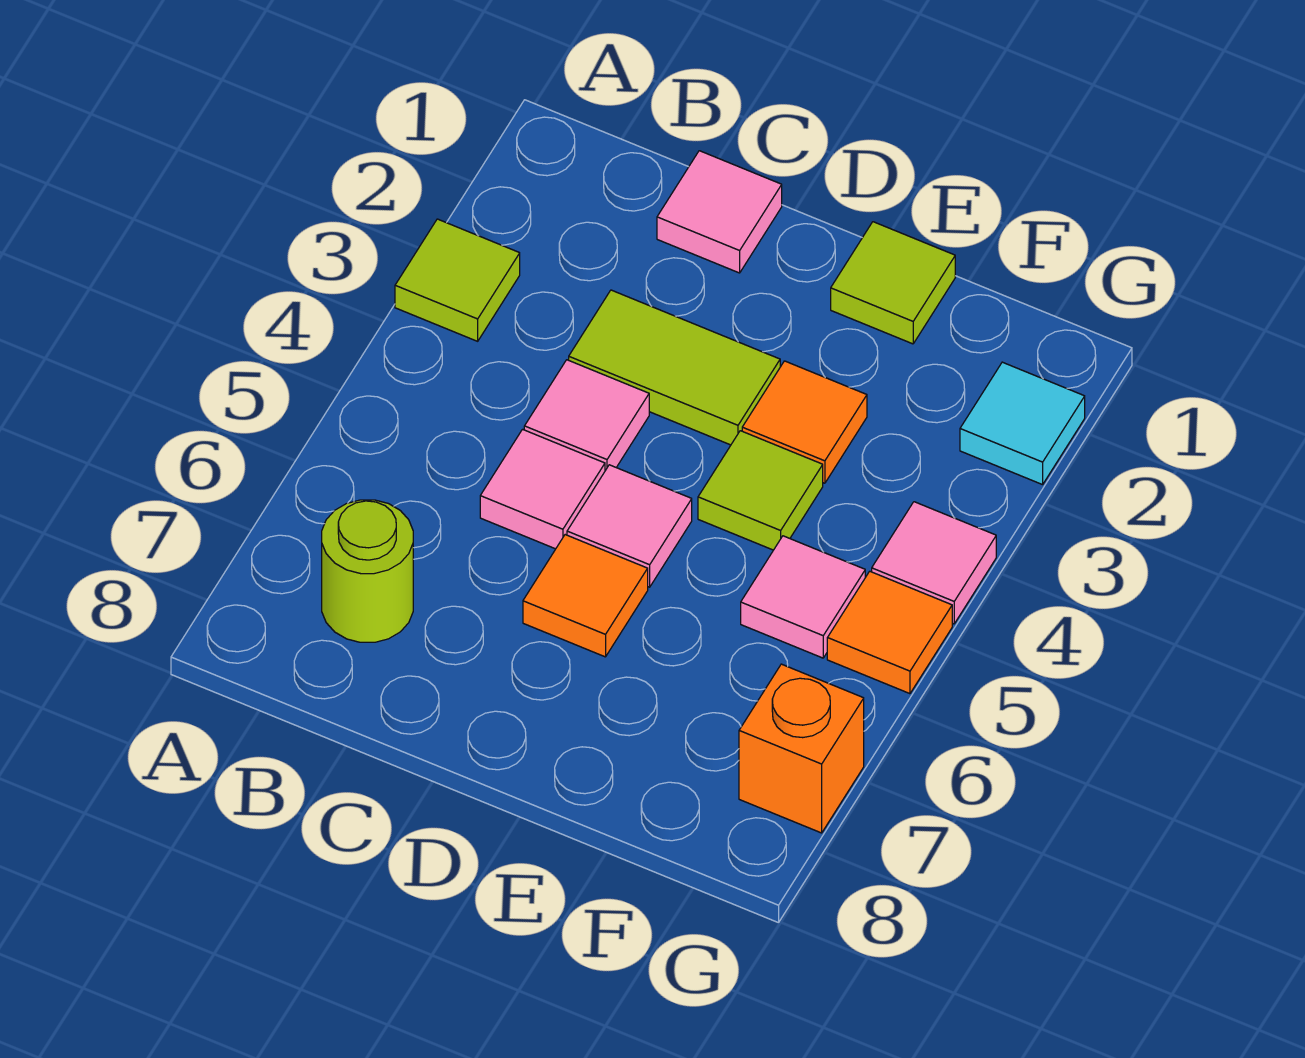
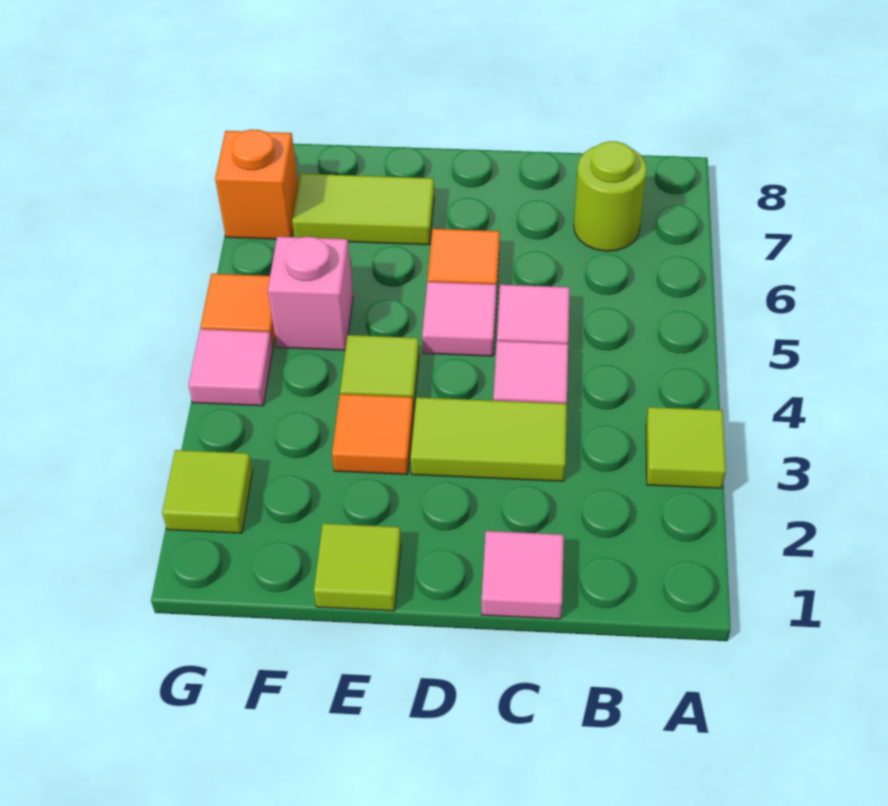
none -> lime 1x2 tile [292,174,434,245]
pink 1x1 tile [741,536,865,658] -> pink 1x1 brick [268,237,353,350]
cyan 1x1 tile [960,362,1085,485] -> lime 1x1 tile [162,450,253,533]

